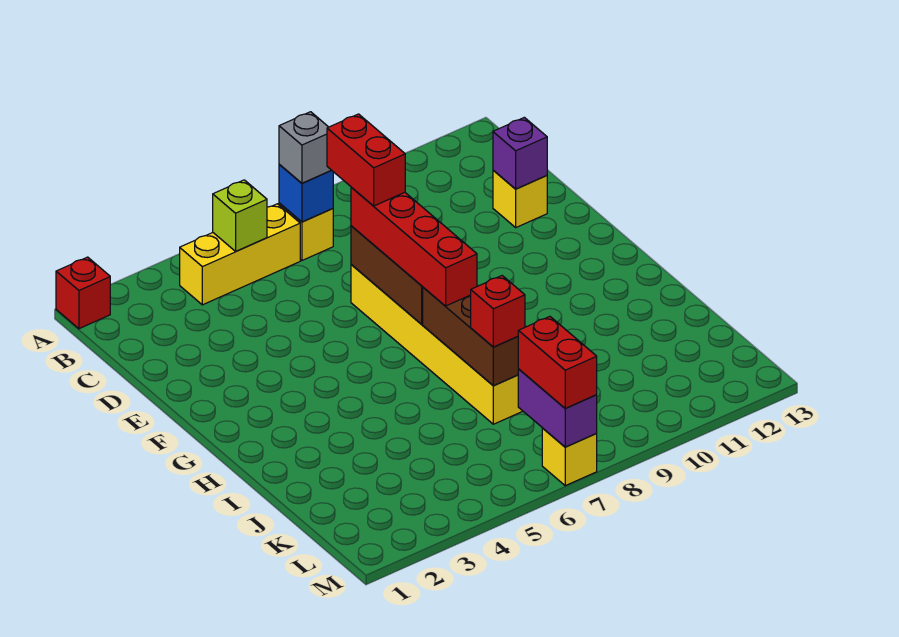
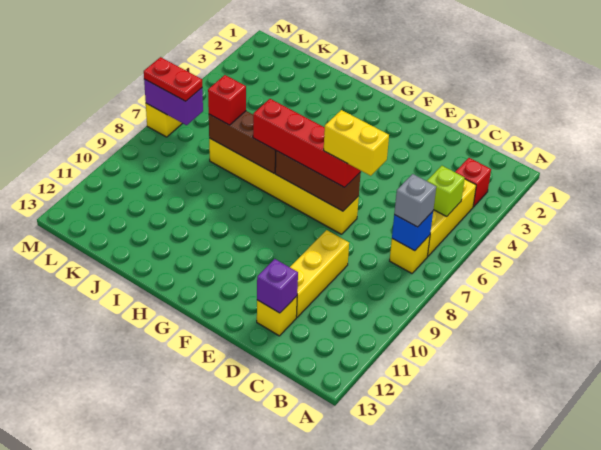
red 1x1 brick [56,257,110,329] -> red 1x1 brick moved to [455,158,491,207]
red 1x2 brick [327,114,405,206] -> yellow 1x2 brick [324,110,389,176]
none -> yellow 1x3 brick [290,230,349,317]
red 1x2 brick [518,317,597,408] -> red 1x2 plate [144,57,202,101]

